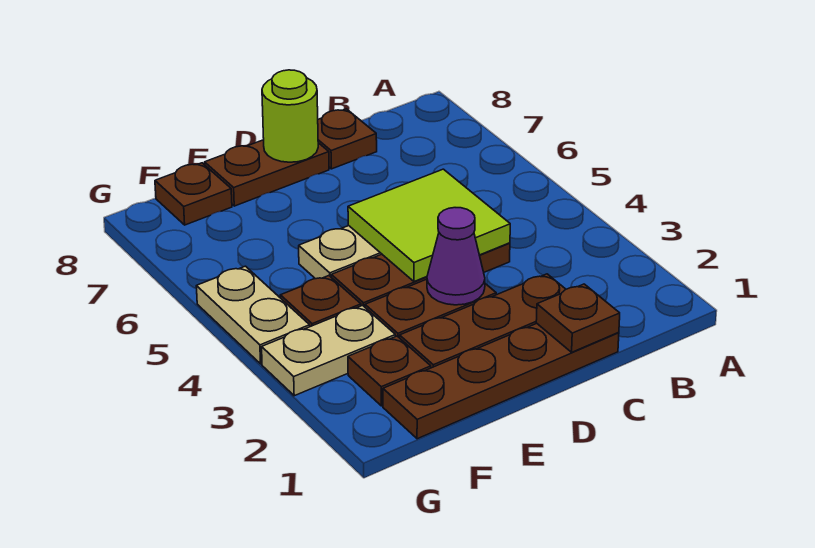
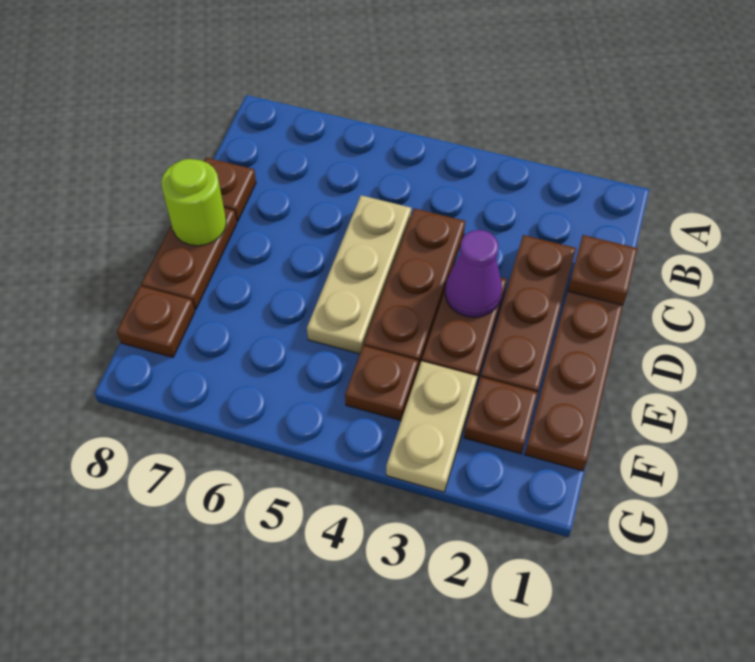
lime 2x2 tile [348,169,510,282] -> none
tan 1x2 plate [196,266,310,364] -> none

